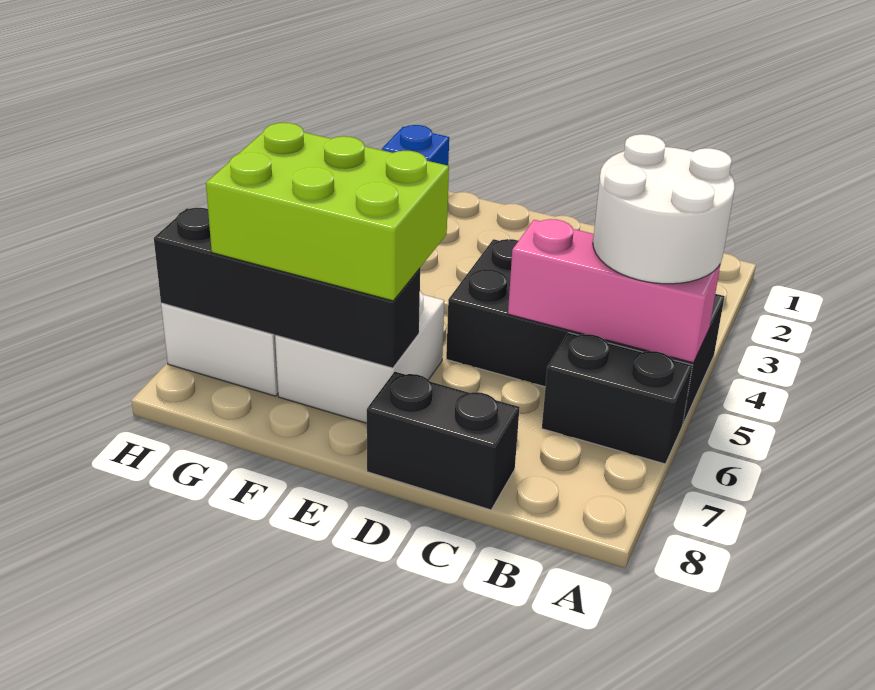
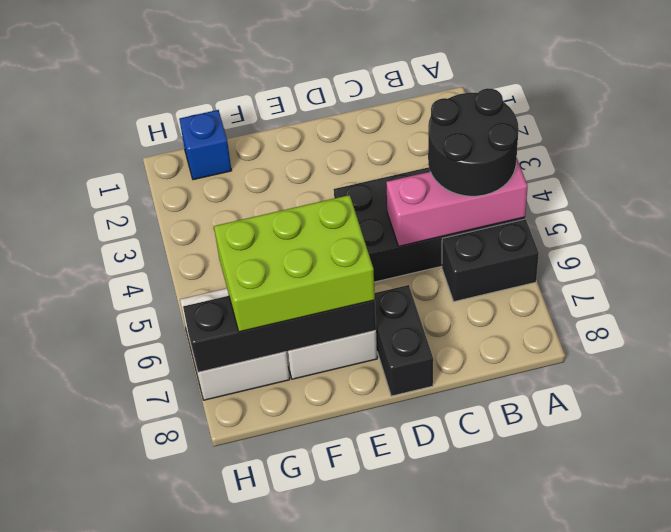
white 2x2 round brick [593,134,735,284] -> black 2x2 round brick [428,88,519,196]
black 1x2 brick [367,372,520,510] -> black 1x2 brick turned to [375,285,433,396]

